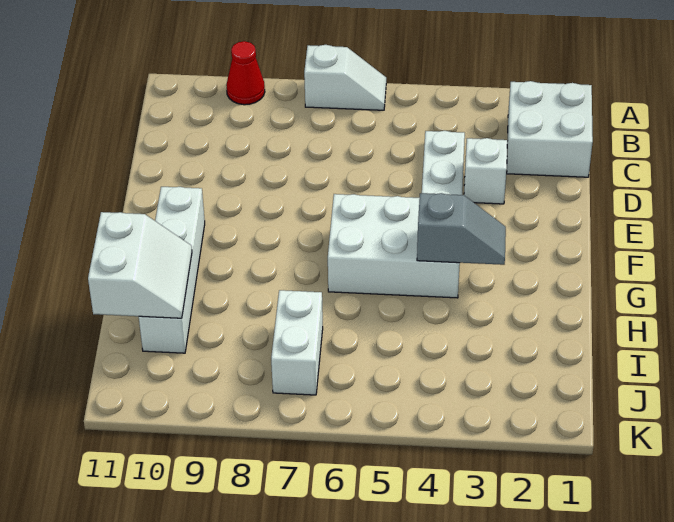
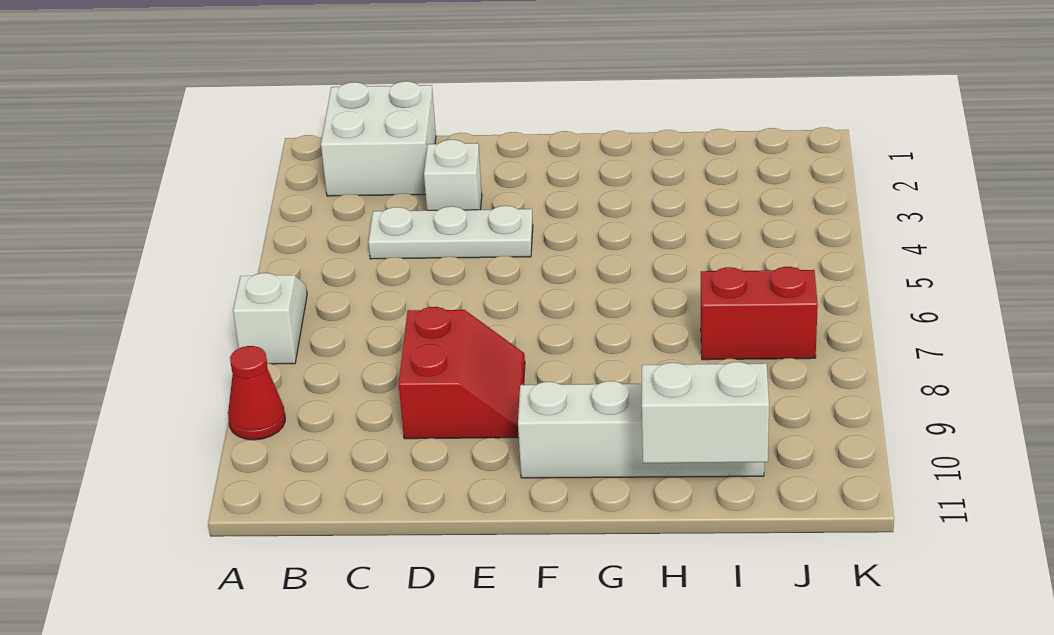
none -> red 2x2 slope [399,307,525,439]
white 2x3 brick [328,194,460,298] -> none
grey 1x2 slope [417,193,506,265] -> none
white 1x2 brick [271,290,323,395] -> red 1x2 brick [701,267,818,360]

